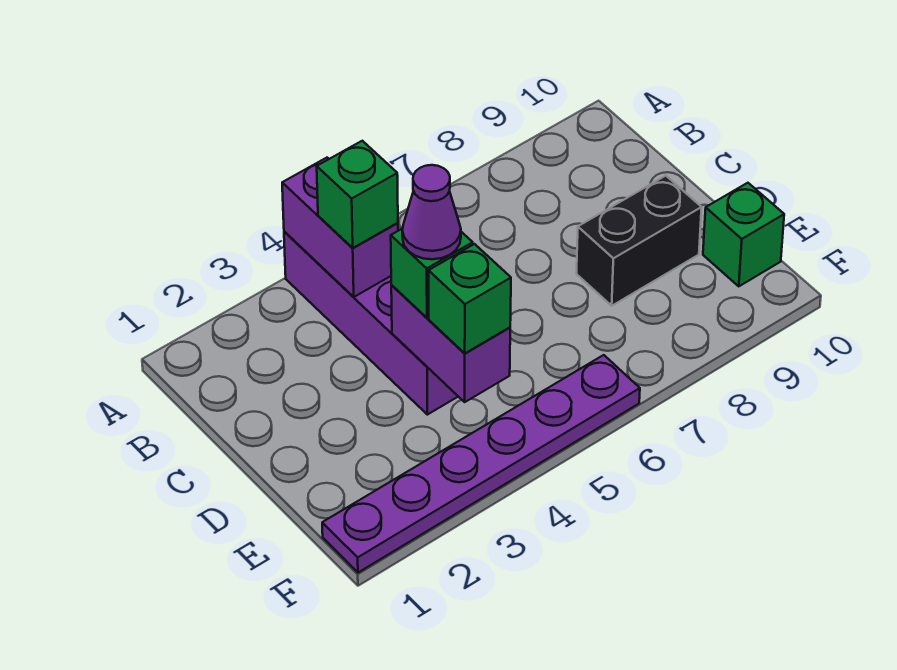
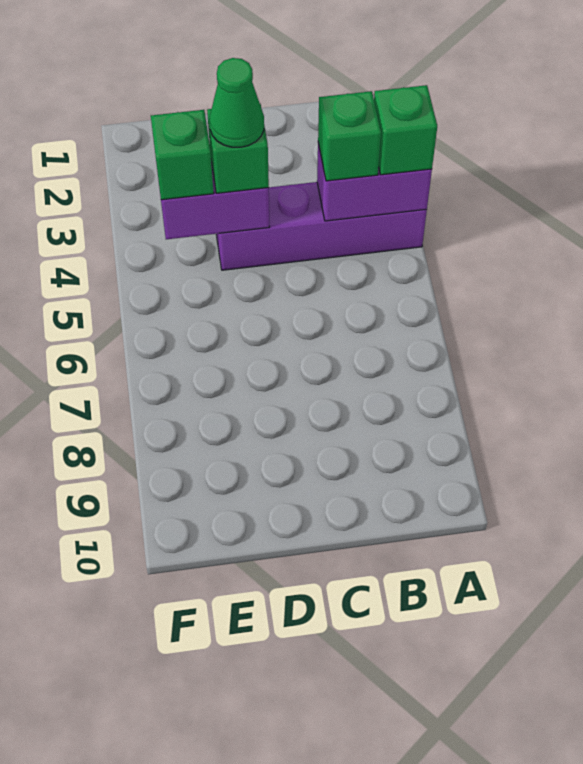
purple 1x1 cone [402,165,461,259] -> green 1x1 cone [210,58,264,147]
black 1x2 brick [577,176,702,306] -> none
green 1x1 brick [703,183,784,286] -> green 1x1 brick moved to [374,85,437,175]
purple 1x6 plate [322,355,640,573] -> none

